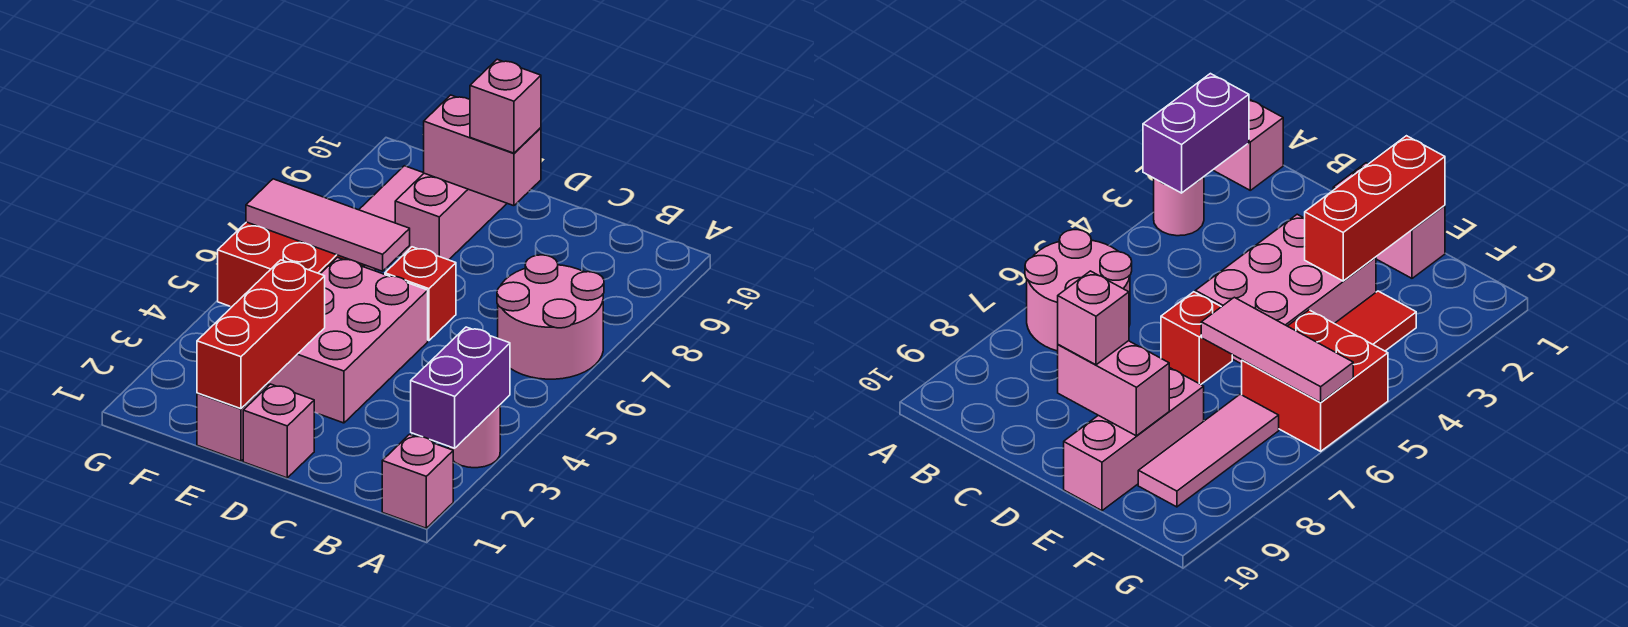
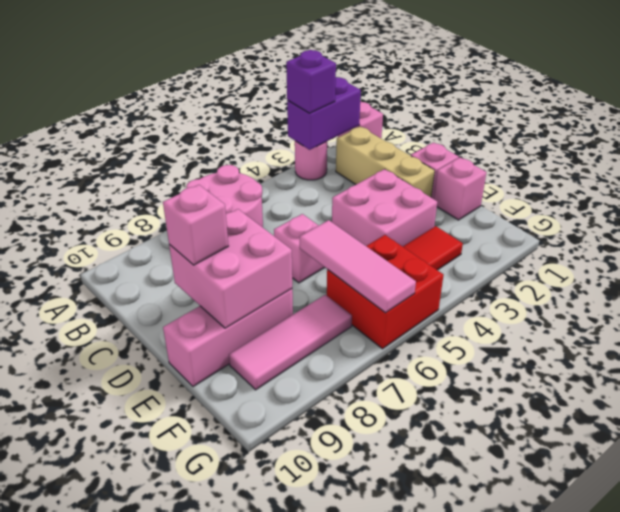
none -> purple 1x1 brick [286,50,336,113]
none -> tan 1x3 brick [336,126,435,197]
pink 2x3 brick [268,257,428,423] -> pink 2x2 brick [332,169,437,247]
red 1x1 brick [385,247,456,341] -> pink 1x1 brick [274,214,325,283]
pink 1x2 brick [424,95,541,206] -> pink 2x2 brick [169,209,292,328]
red 1x3 brick [197,260,325,409] -> none

